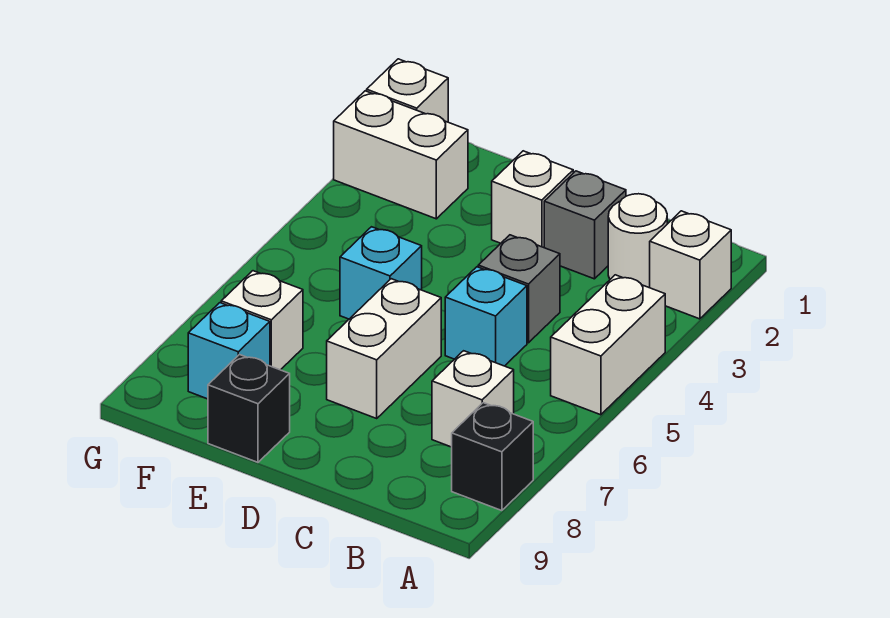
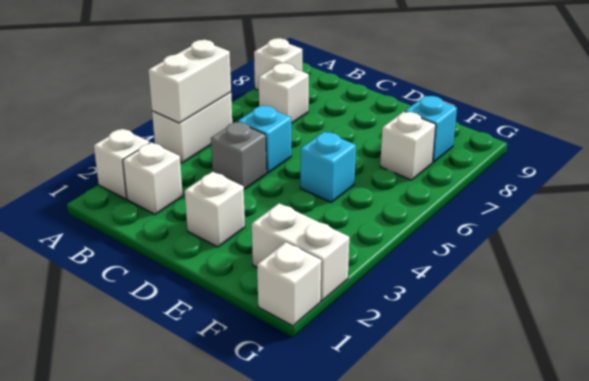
black 1x1 brick [452,403,533,511] -> white 1x1 brick [254,38,302,90]
white 1x1 round brick [608,194,667,288] -> white 1x1 brick [123,142,183,214]
grey 1x1 brick [544,171,626,279] -> none
white 1x2 brick [327,279,441,418] -> white 1x2 brick moved to [148,40,231,123]
black 1x1 brick [208,355,290,462] -> none

